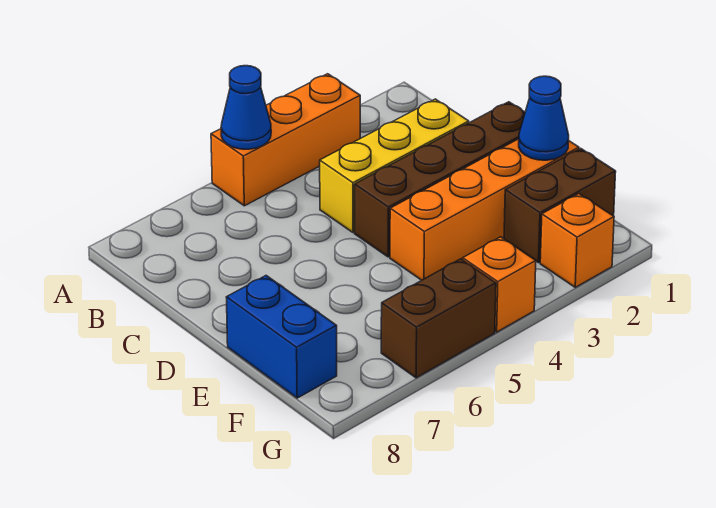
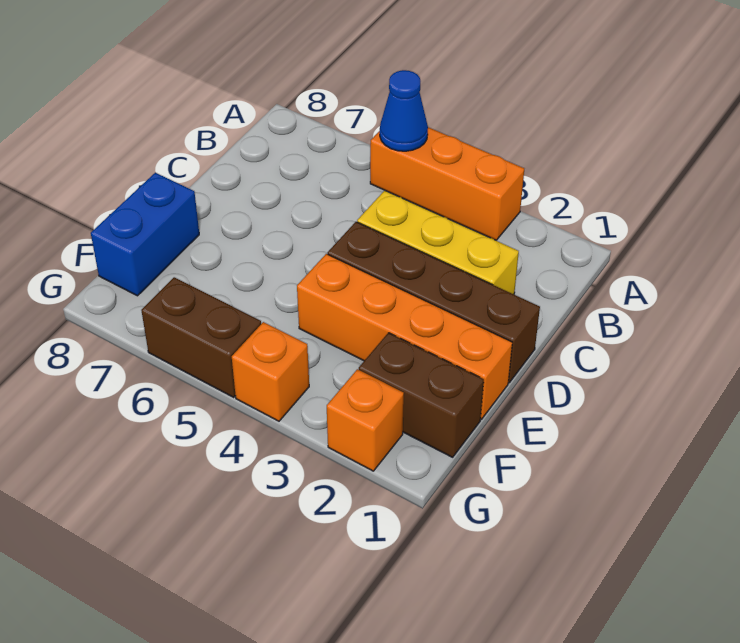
blue 1x1 cone [519,76,569,160] -> none

